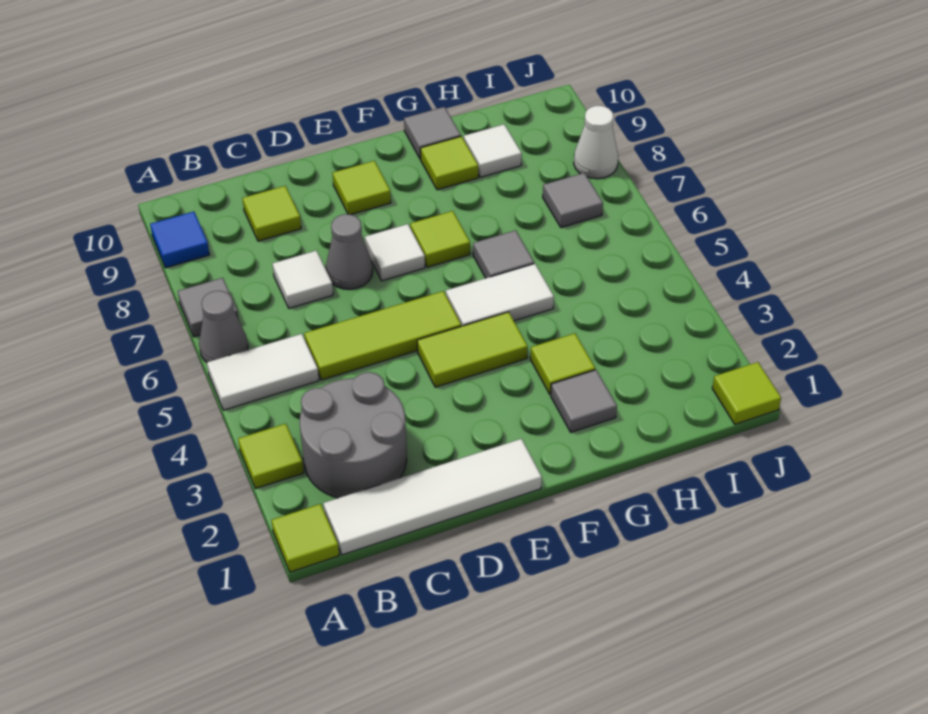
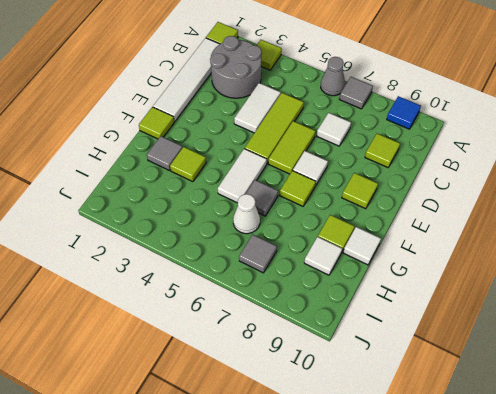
white 1x2 tile [207,334,319,410] -> white 1x2 tile moved to [234,83,281,133]
grey 1x1 cone [326,214,373,289] -> none
lime 1x2 tile [417,312,528,387] -> lime 1x2 tile moved to [268,121,316,174]
grey 1x1 tile [404,107,461,159] -> white 1x1 tile [343,227,381,265]
lime 1x1 tile [712,362,781,424] -> lime 1x1 tile moved to [139,107,174,139]
white 1x1 cone [574,106,618,179] -> white 1x1 cone moved to [233,194,260,234]

